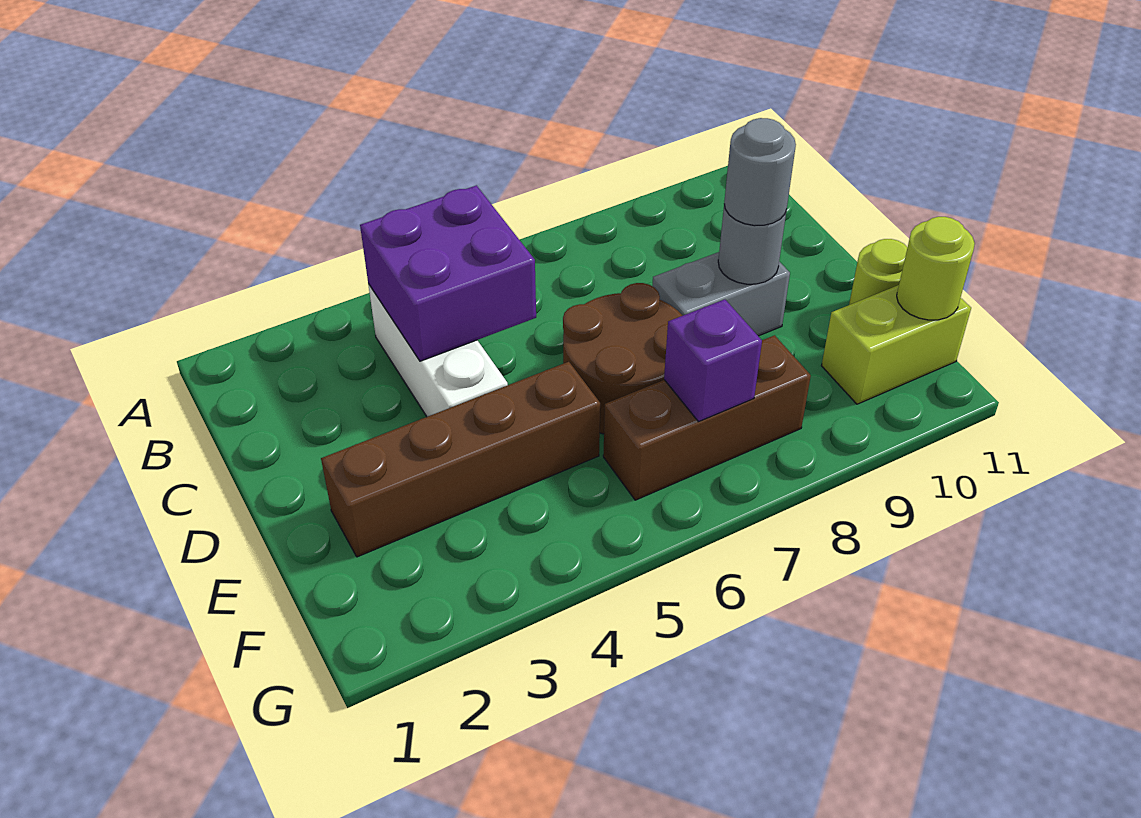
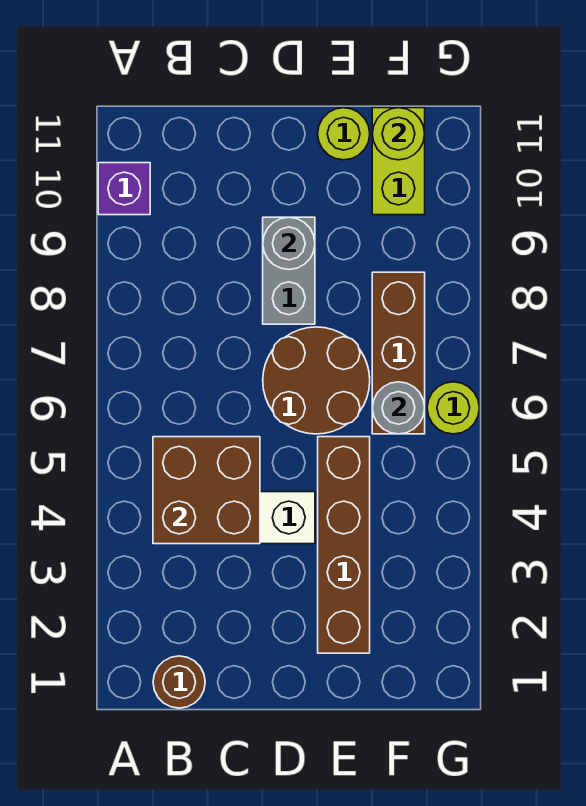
none -> brown 1x1 round brick [153,656,205,708]
purple 2x2 brick [360,185,536,361] -> brown 2x2 brick [153,437,260,544]
grey 1x1 round brick [724,118,796,226] -> grey 1x1 round brick moved to [372,382,425,434]
purple 1x1 brick [664,299,762,422] -> purple 1x1 brick moved to [98,163,150,215]
none -> lime 1x1 round brick [427,382,479,434]

